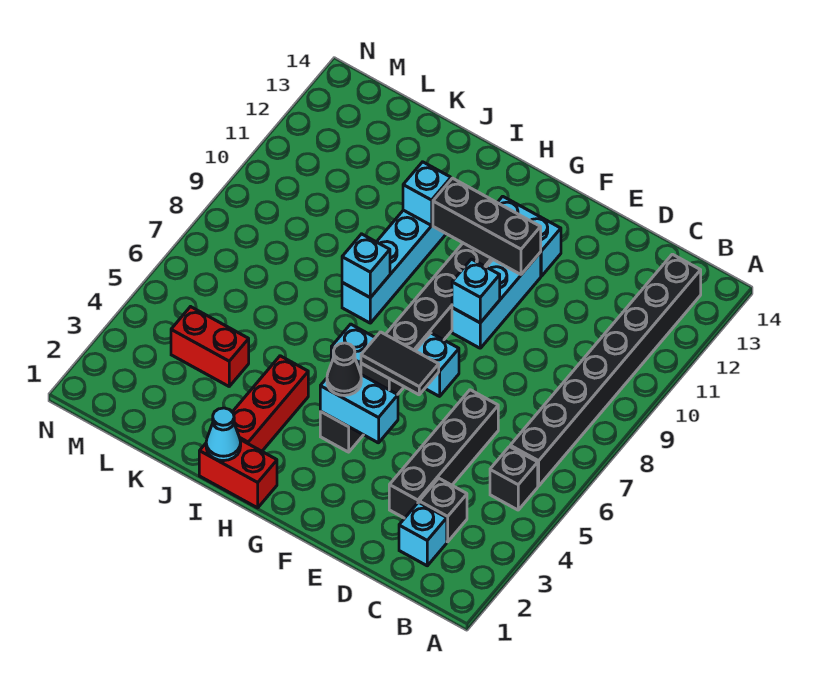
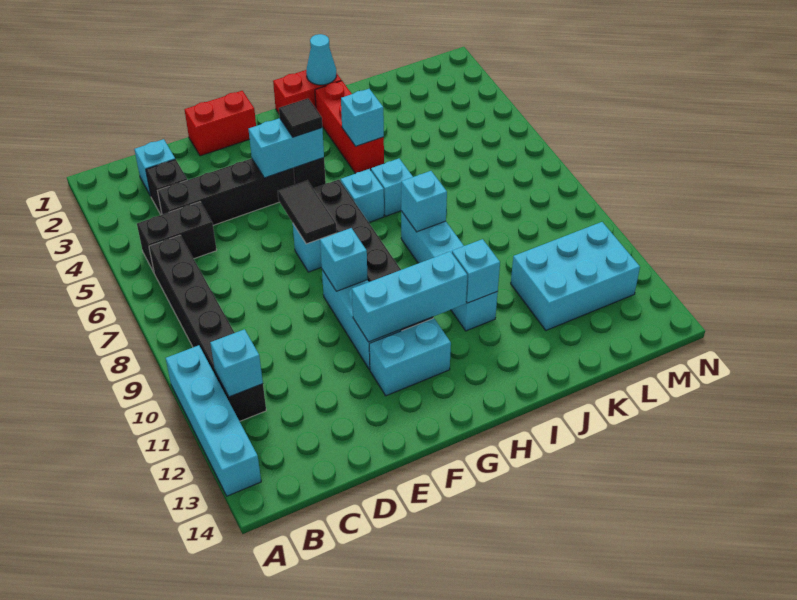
none -> cyan 1x4 brick [166,345,261,496]
black 1x1 brick [490,447,538,510] -> black 1x2 brick [137,202,217,272]
black 1x8 brick [510,254,701,486] -> black 1x6 brick [149,235,266,421]
none -> cyan 1x1 brick [210,329,263,397]
black 1x4 brick [389,390,498,518] -> black 1x4 brick turned to [158,159,295,225]
black 1x2 tile [361,332,439,395] -> black 1x2 tile turned to [278,181,337,244]
black 1x3 brick [433,178,541,274] -> cyan 1x3 brick [352,251,467,342]
black 1x1 cone [327,343,361,396] -> black 1x1 tile [279,98,322,137]
none -> cyan 1x1 brick [341,89,384,146]
none -> cyan 1x1 brick [371,159,413,216]
red 1x2 brick [171,307,249,386] -> red 1x2 brick moved to [184,91,256,156]
none -> cyan 2x3 brick [511,222,640,330]

